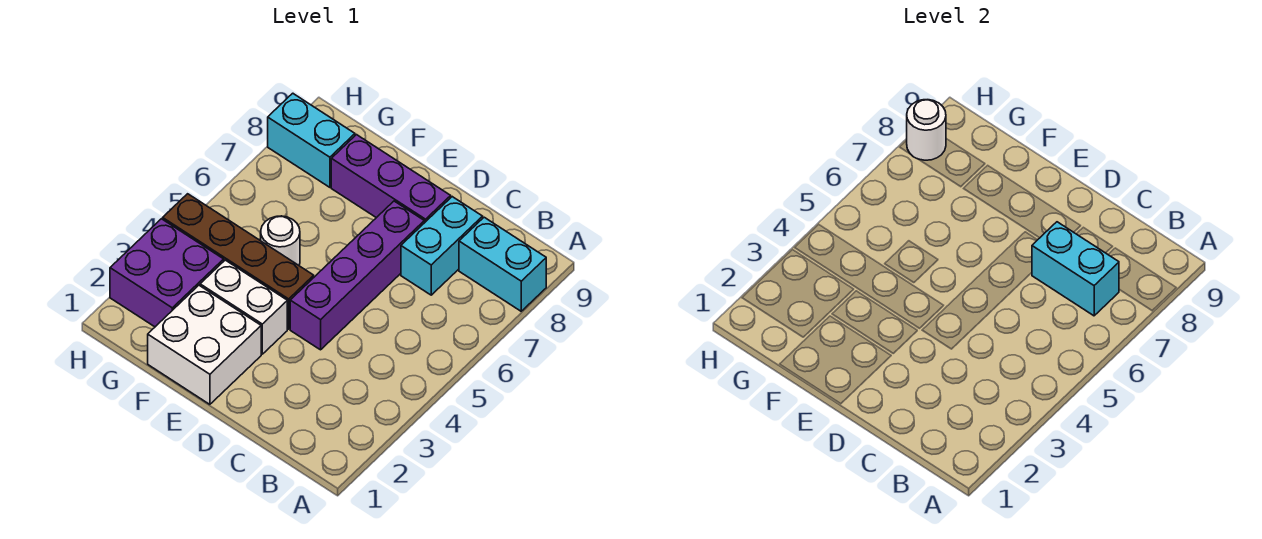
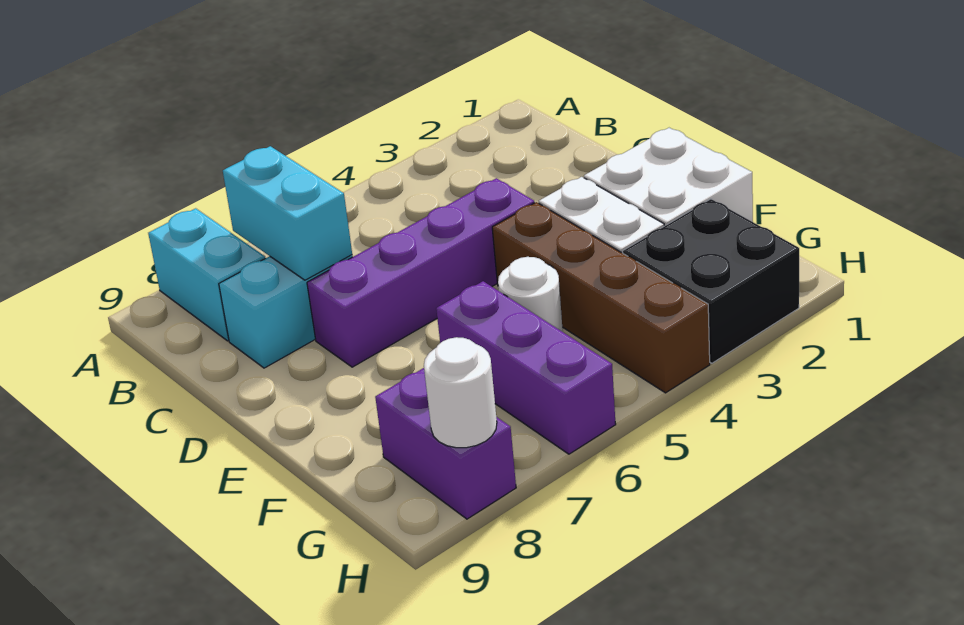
purple 1x3 brick [331,135,451,223] -> purple 1x3 brick moved to [436,281,616,454]
purple 2x2 brick [110,219,224,327] -> black 2x2 brick [623,199,799,363]
cyan 1x2 brick [268,93,355,187] -> purple 1x2 brick [375,368,516,519]

